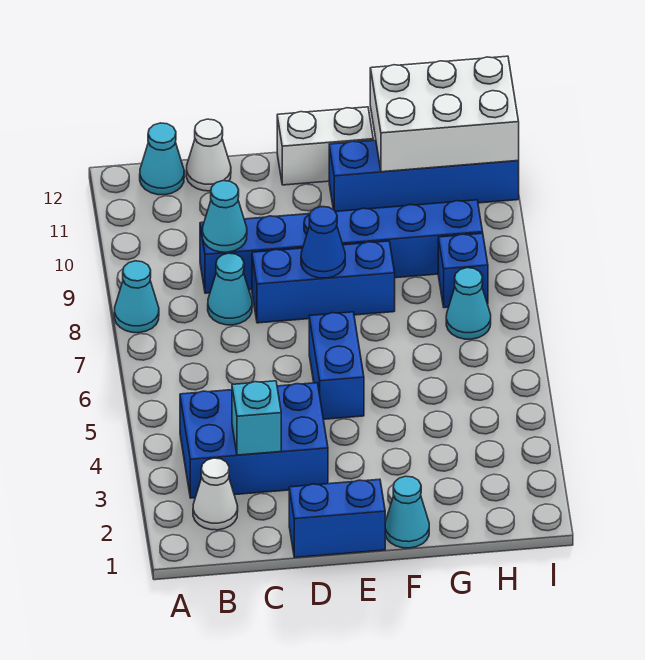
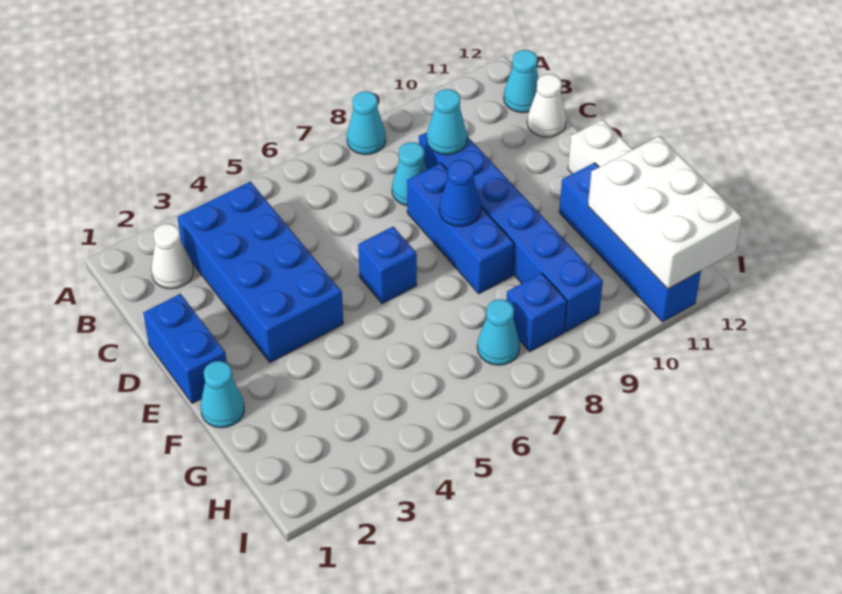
blue 2x3 brick [180,383,328,498] -> blue 2x4 brick [177,181,343,362]
cyan 1x1 brick [232,381,281,455] -> none
blue 1x2 brick [309,312,364,419] -> blue 1x1 brick [358,227,417,304]

